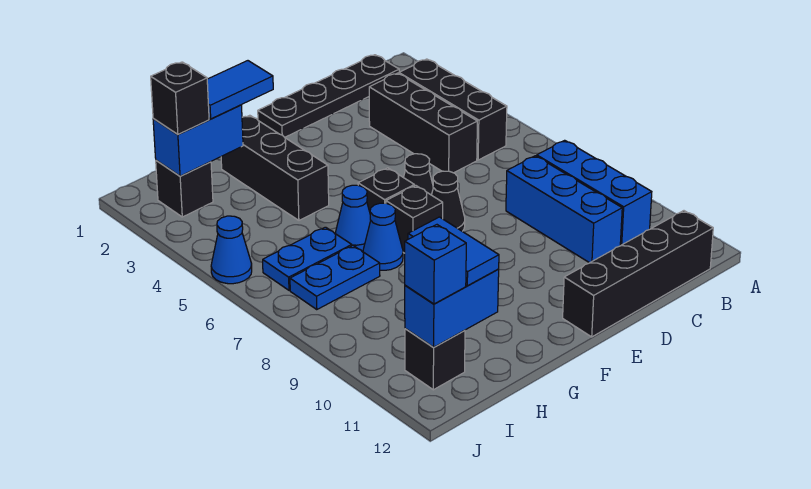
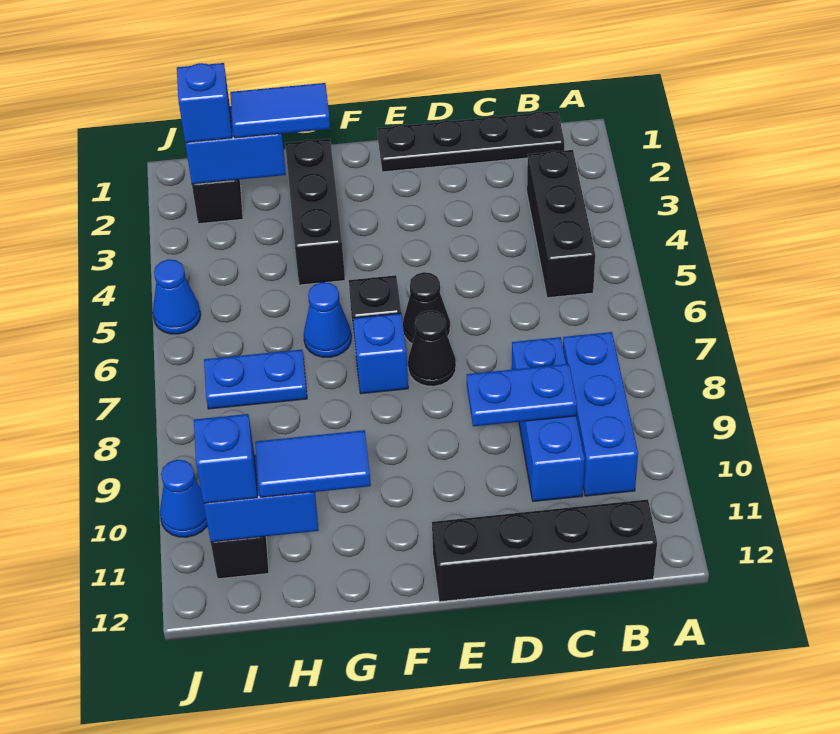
black 1x3 brick [369,73,477,173] -> none
black 1x1 brick [386,185,443,253] -> blue 1x1 brick [353,313,408,394]
blue 1x1 cone [363,203,403,270] -> blue 1x1 cone moved to [160,460,208,537]
blue 1x2 plate [263,227,352,290] -> blue 1x2 plate moved to [467,364,577,426]
blue 1x2 tile [408,217,499,286] -> blue 1x2 tile turned to [255,430,371,497]
black 1x1 brick [151,62,209,134] -> blue 1x1 brick [177,63,232,143]

